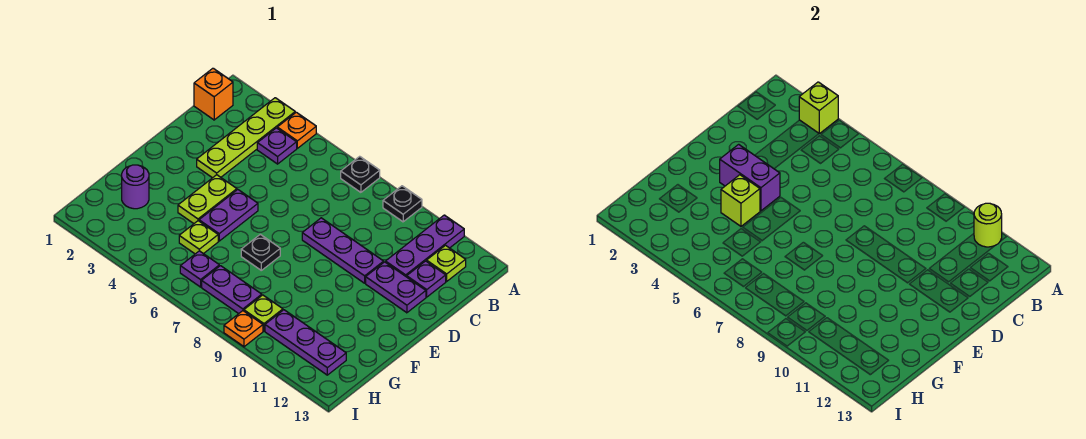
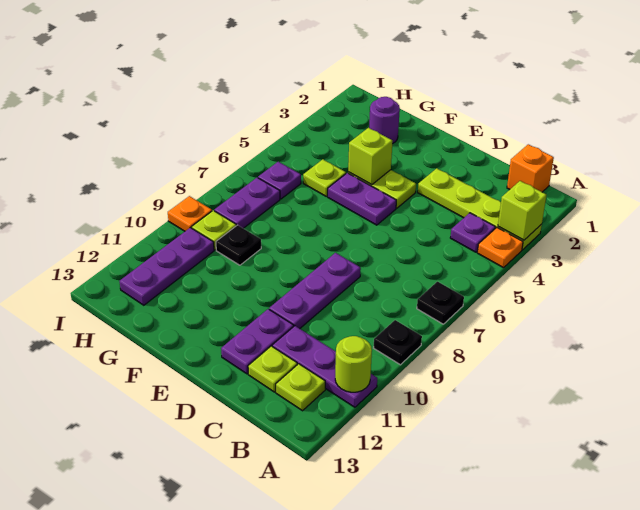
purple 1x1 plate [407,261,446,297] -> lime 1x1 plate [248,346,297,392]
purple 1x2 brick [720,144,780,211] -> none
black 1x1 plate [241,234,280,270] -> black 1x1 plate moved to [216,225,261,265]

